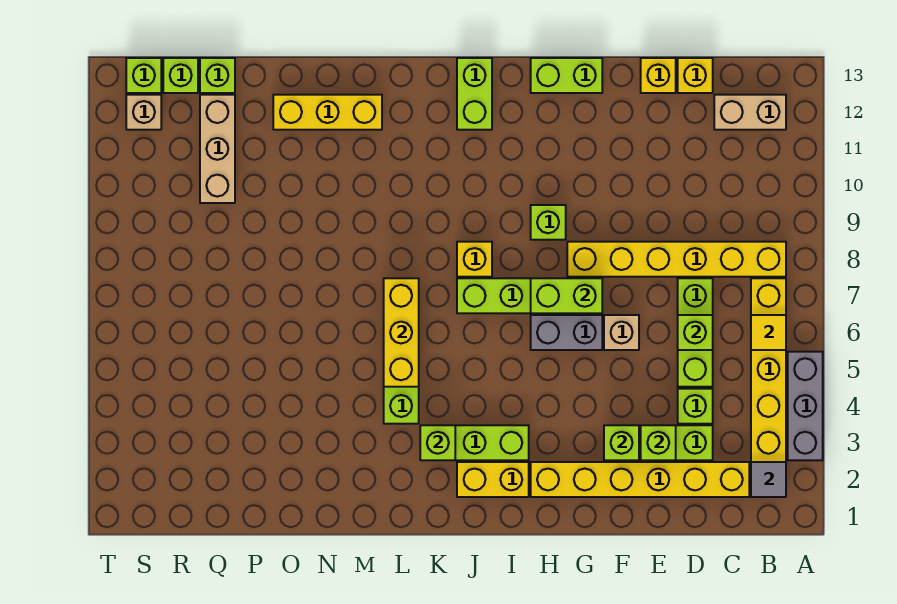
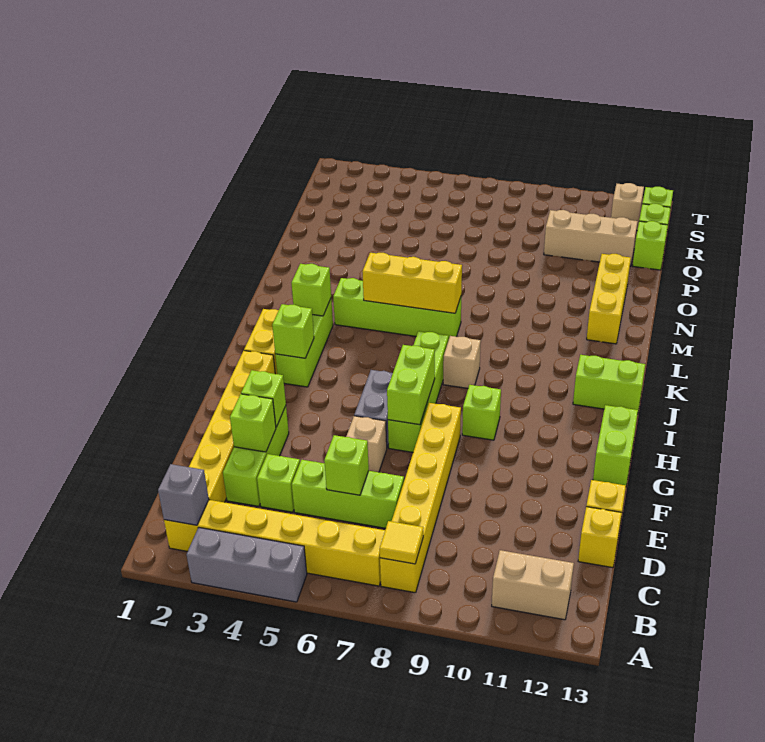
grey 1x1 tile [751,462,786,497] -> grey 1x1 brick [158,464,209,525]
yellow 1x1 tile [751,315,786,350] -> yellow 1x1 tile moved to [380,521,423,564]
tan 1x2 brick [714,95,786,130] -> tan 1x2 brick turned to [492,550,574,620]
none -> lime 1x1 brick [272,304,314,358]
yellow 1x1 brick [457,242,492,277] -> tan 1x1 brick [443,336,481,388]

